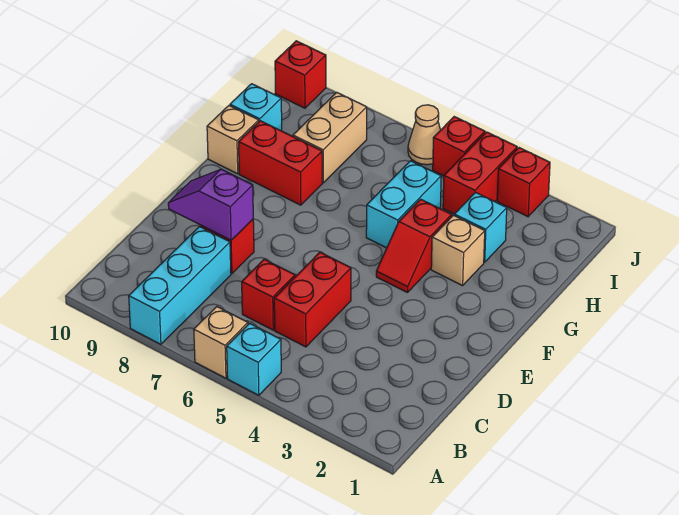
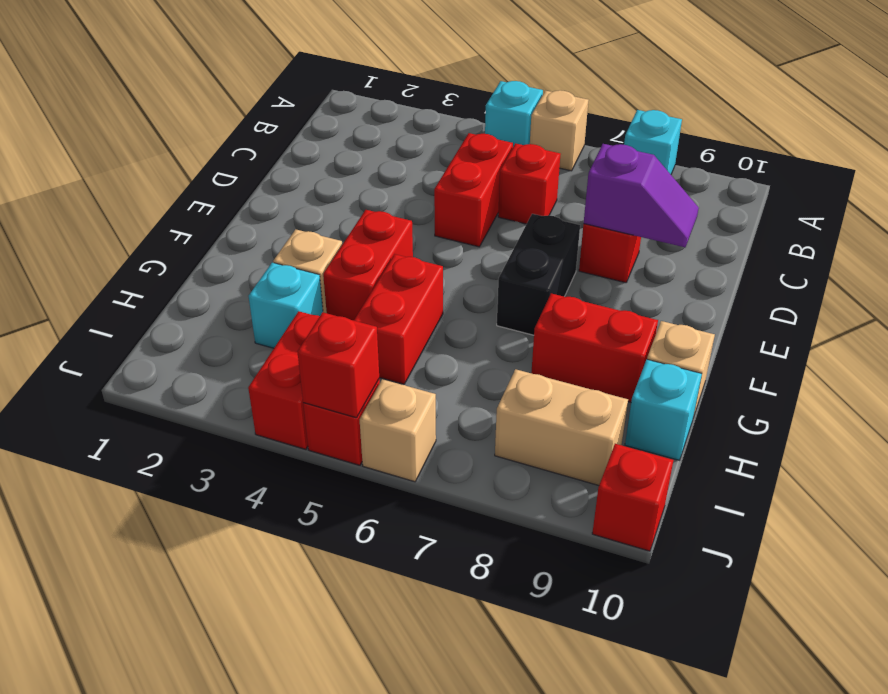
cyan 1x3 brick [129,227,231,344] -> cyan 1x1 brick [624,110,682,174]
none -> black 1x2 brick [497,214,580,335]
red 1x2 slope [376,199,452,292] -> red 1x2 brick [323,210,413,320]
cyan 1x2 brick [366,161,441,248] -> red 1x2 brick [354,254,443,384]
tan 1x2 brick [293,92,367,183] -> tan 1x2 brick turned to [495,369,628,485]
red 1x1 brick [497,148,550,217] -> red 1x1 brick moved to [297,312,379,418]
tan 1x1 cone [408,105,440,165] -> tan 1x1 brick [360,379,436,482]

